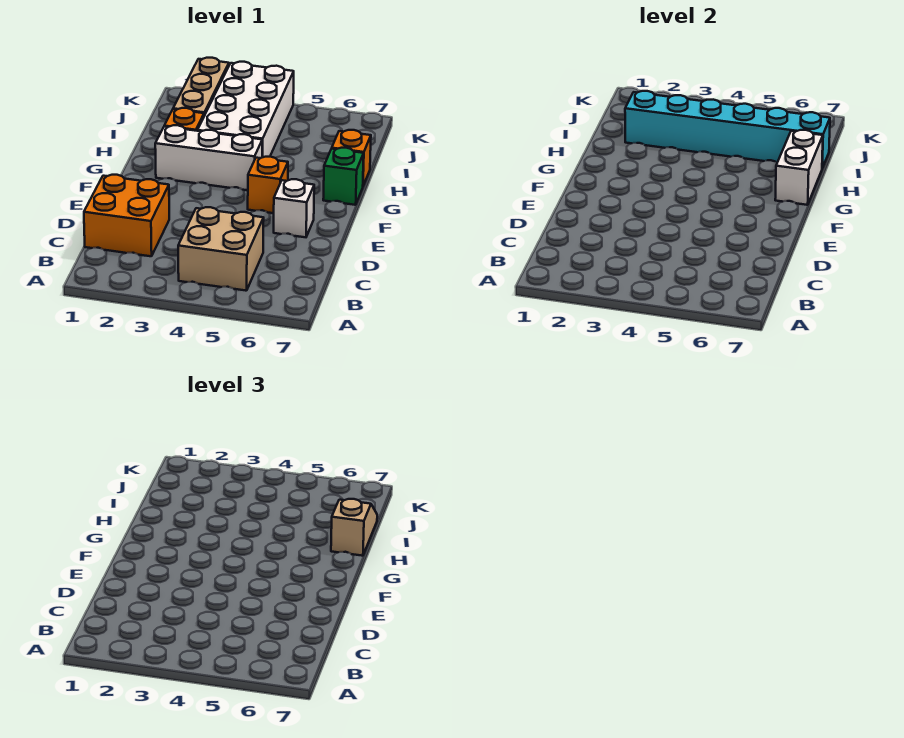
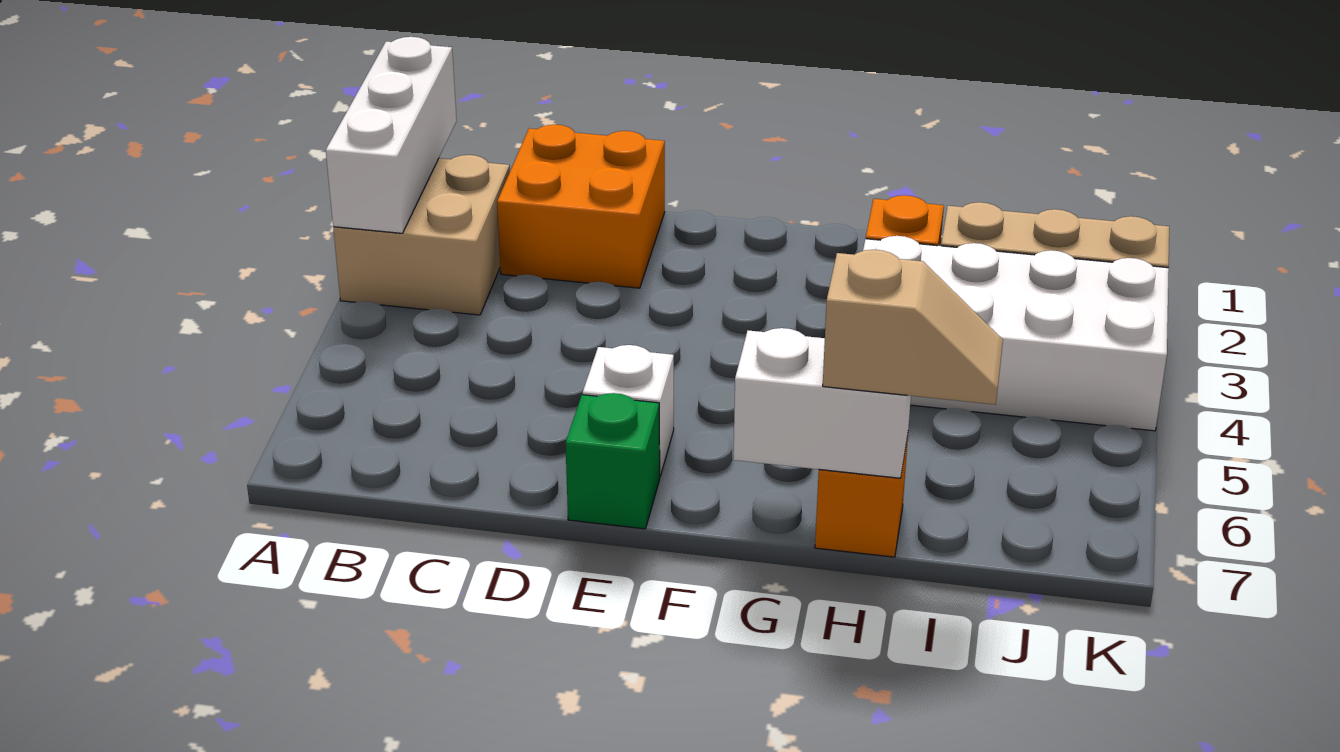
tan 2x2 brick [178,207,264,291] -> tan 2x2 brick moved to [333,155,510,315]
orange 1x1 brick [248,157,288,213] -> none
white 1x3 brick [155,125,262,190] -> white 1x3 brick moved to [326,37,457,233]
green 1x1 brick [323,148,364,205] -> green 1x1 brick moved to [566,393,660,529]
cyan 1x6 brick [625,91,830,168] -> none

